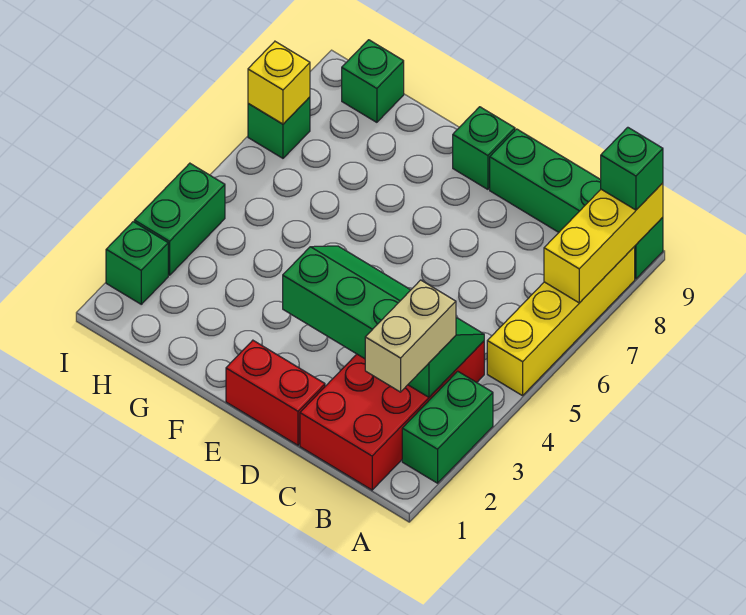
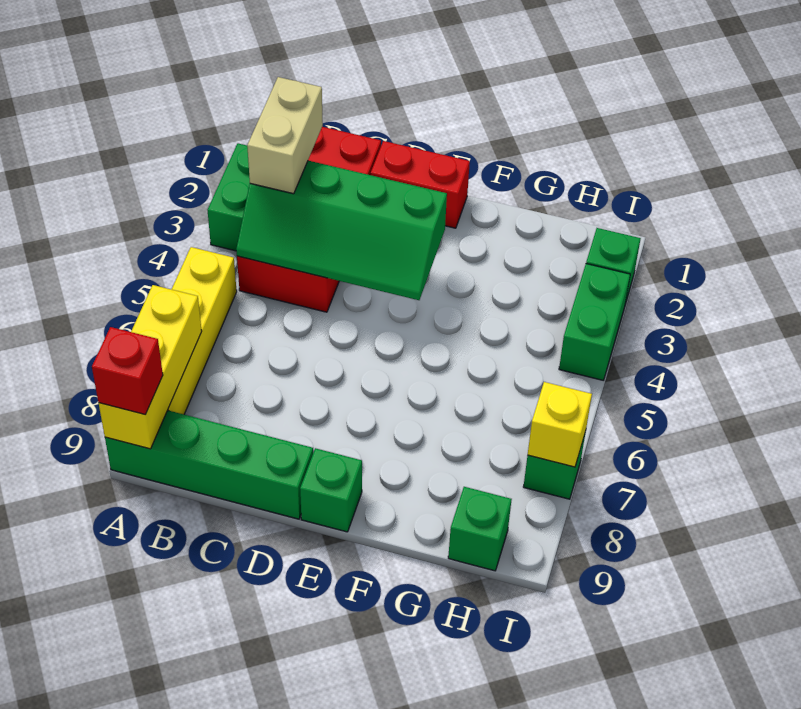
green 1x1 brick [601,127,663,210] -> red 1x1 brick [92,327,163,414]

